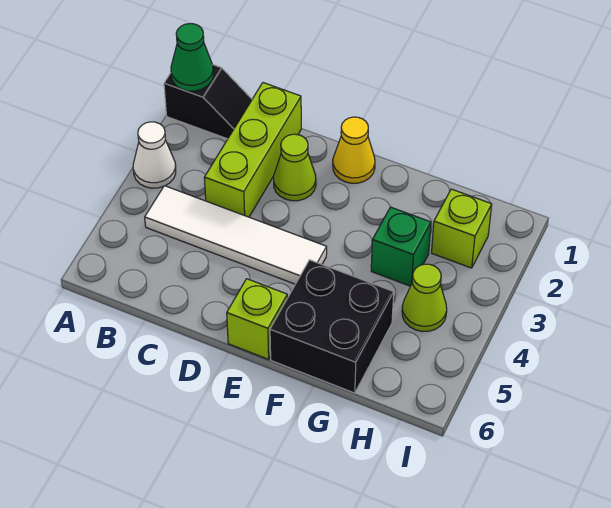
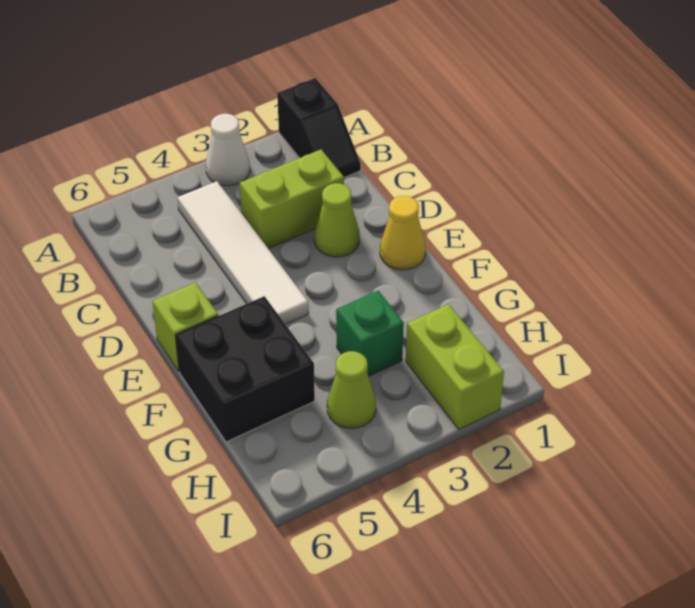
green 1x1 cone [171,24,213,91] -> none
lime 1x3 brick [204,83,301,217] -> lime 1x2 brick [240,150,344,249]
lime 1x1 brick [432,189,492,268] -> lime 1x2 brick [406,304,504,429]

